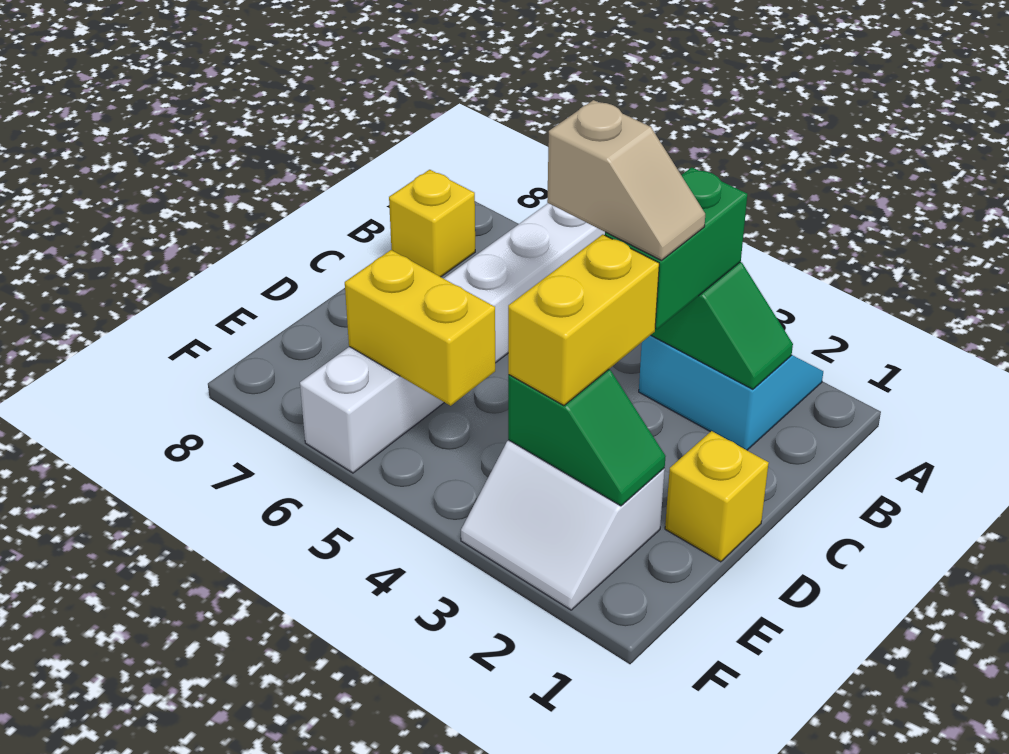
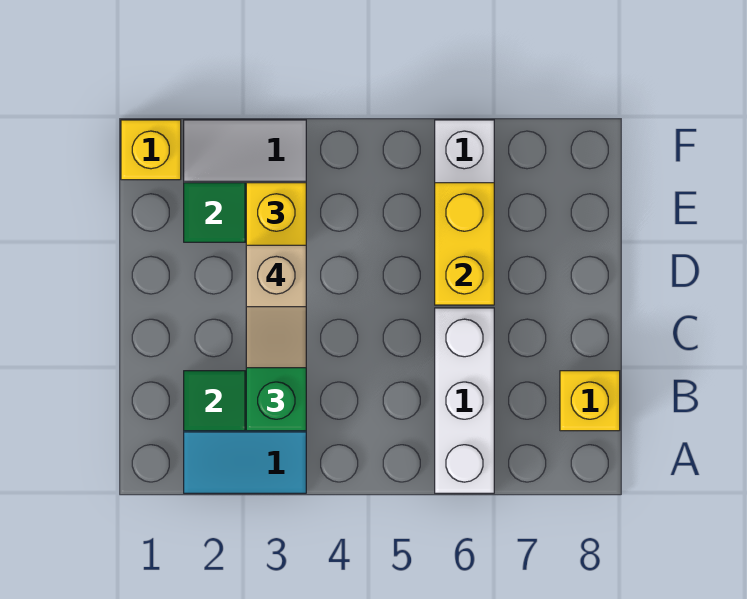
tan 1x2 slope [547,100,705,260] -> tan 1x2 slope turned to [246,245,306,368]
yellow 1x1 brick [665,431,769,562] -> yellow 1x1 brick moved to [121,120,181,180]
yellow 1x2 brick [345,250,495,406] -> yellow 1x2 brick turned to [435,183,494,305]

